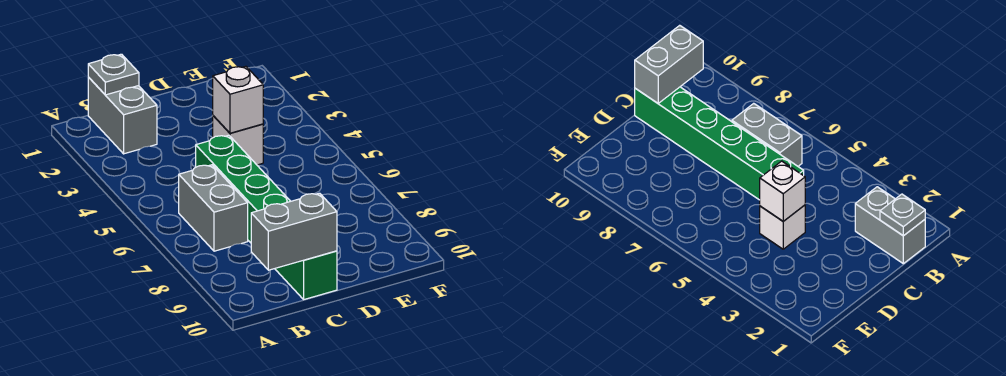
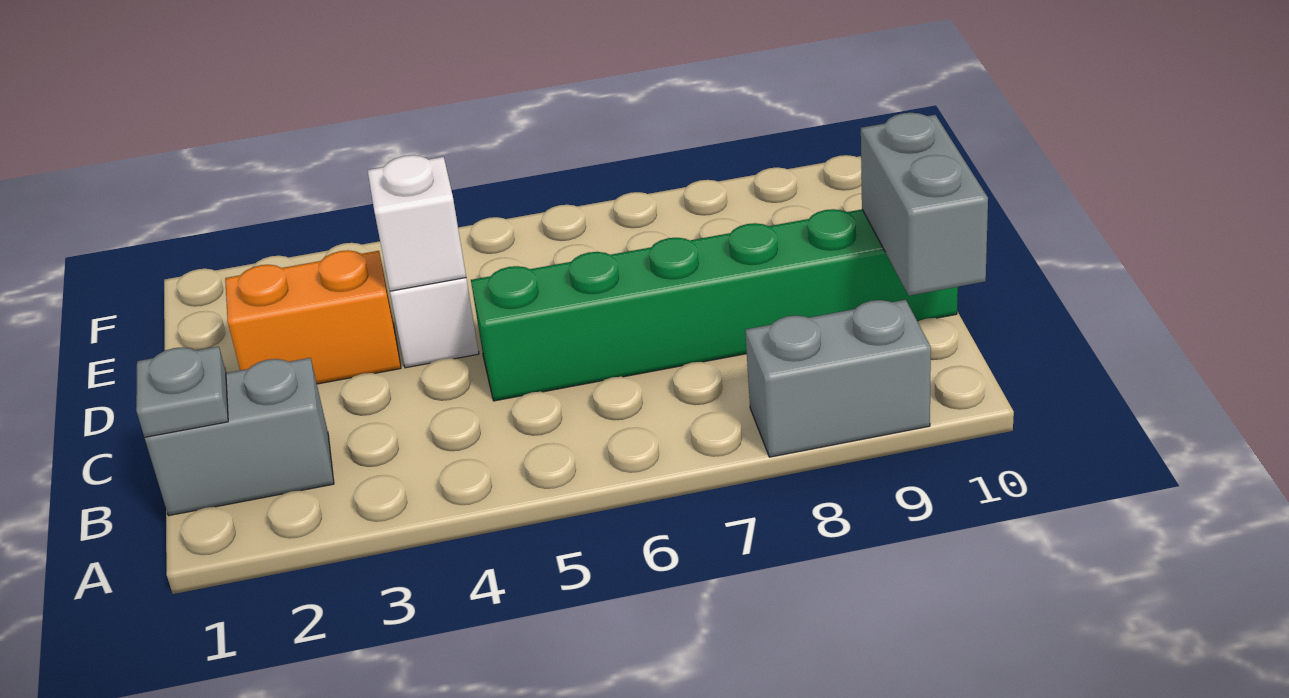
grey 1x2 brick [179,165,248,251] -> grey 1x2 brick moved to [745,300,931,457]
none -> orange 1x2 brick [225,250,401,384]

